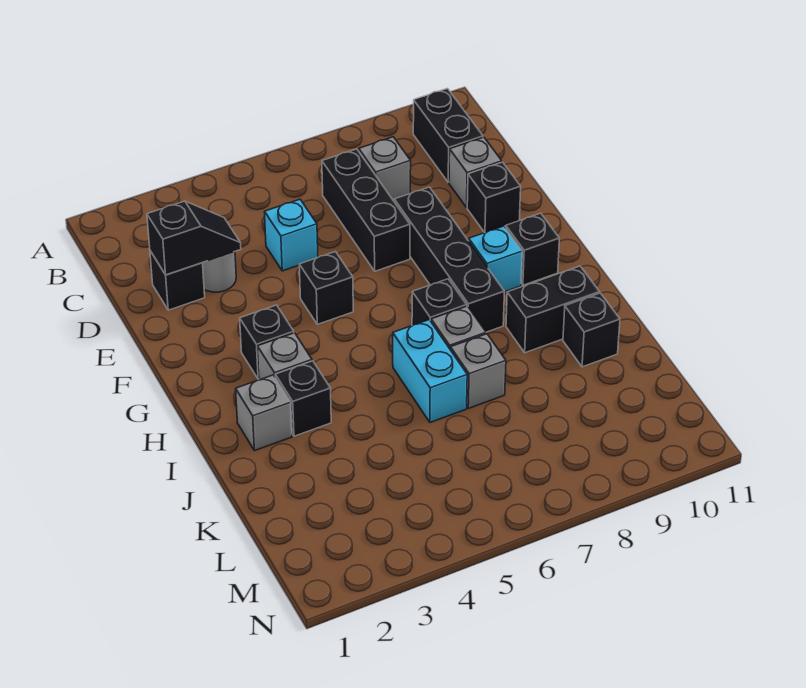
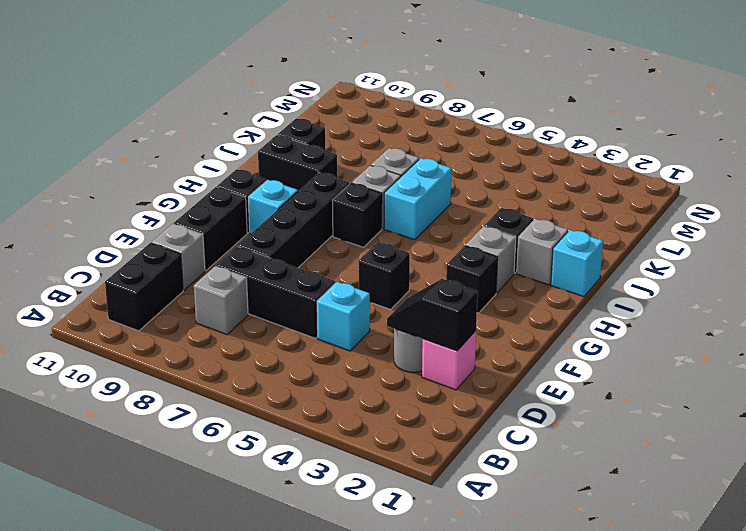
black 1x3 brick [322,149,410,271] -> black 1x3 brick turned to [216,247,335,339]
black 1x1 brick [150,251,205,310] -> pink 1x1 brick [422,331,476,390]
black 1x1 brick [467,162,521,233] -> black 1x2 brick [174,187,247,271]
none -> cyan 1x1 brick [551,230,603,297]

